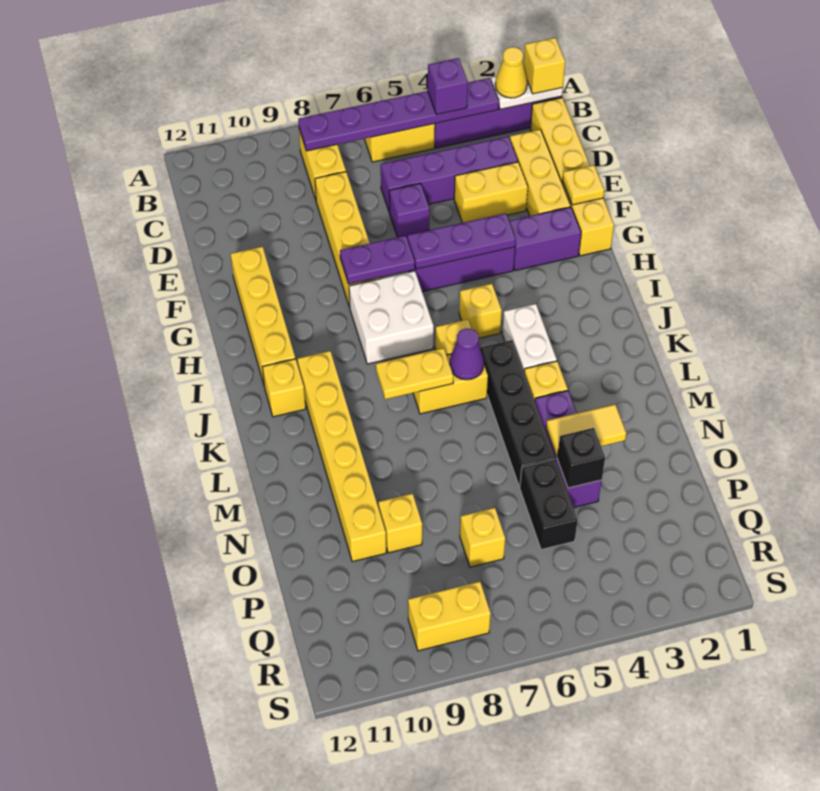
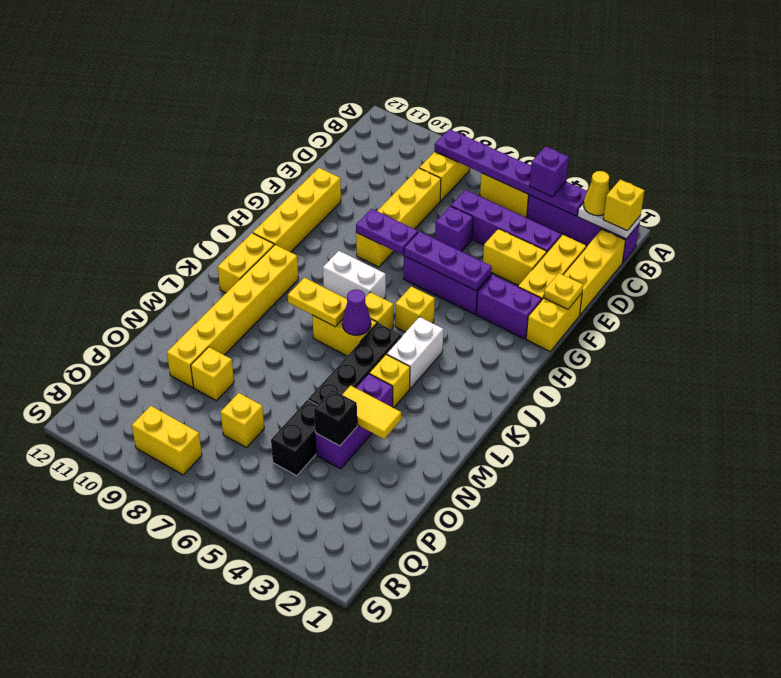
white 2x2 brick [349,271,434,364] -> white 1x2 brick [323,251,386,299]
yellow 1x1 brick [262,359,306,417] -> yellow 1x2 brick [218,233,274,293]

